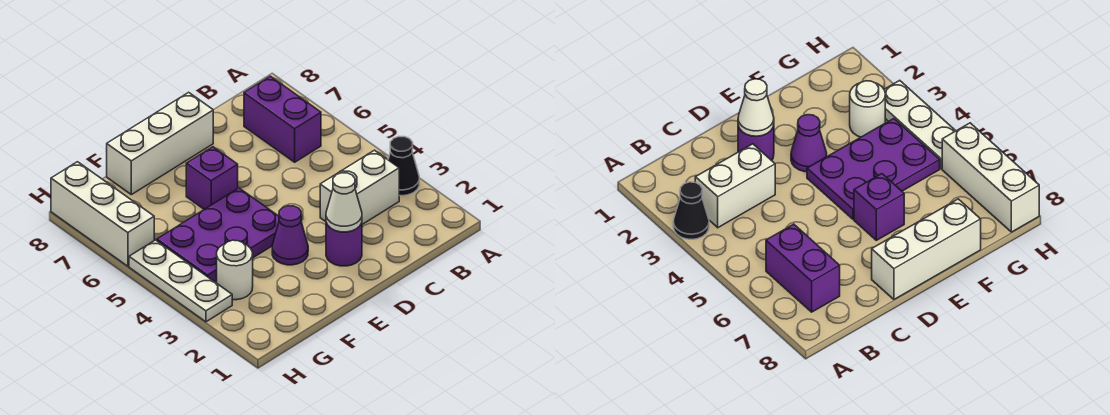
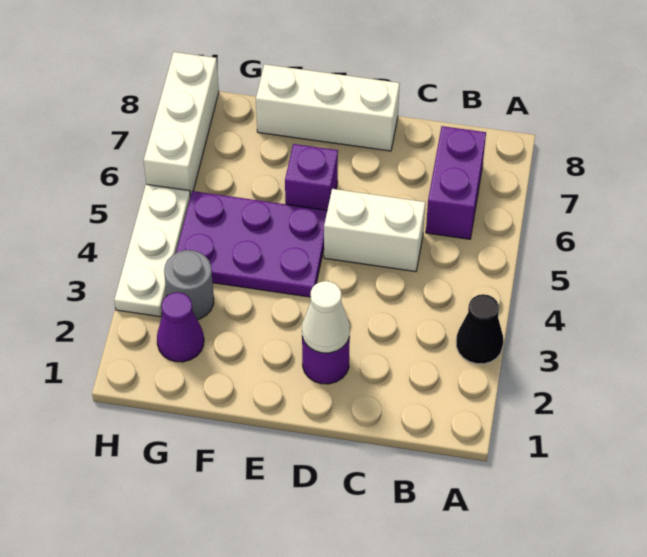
white 1x2 brick [320,150,399,224] -> white 1x2 brick moved to [324,189,425,272]
purple 1x1 cone [272,206,308,265] -> purple 1x1 cone moved to [157,292,204,362]
white 1x1 round brick [217,240,253,300] -> grey 1x1 round brick [164,250,214,320]

